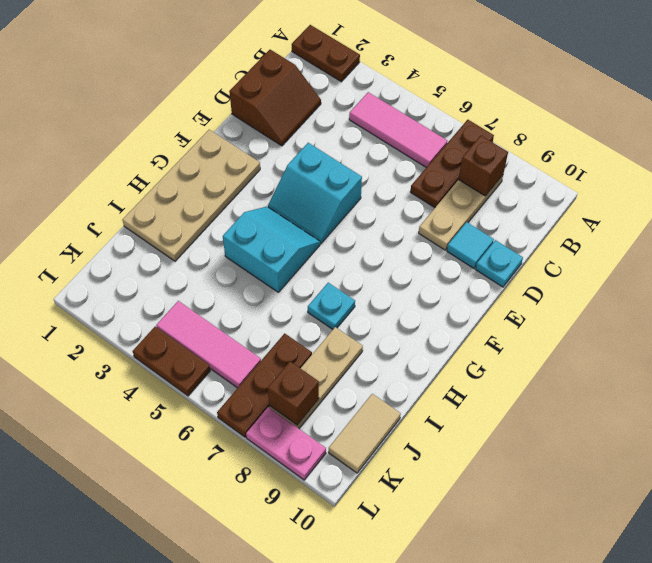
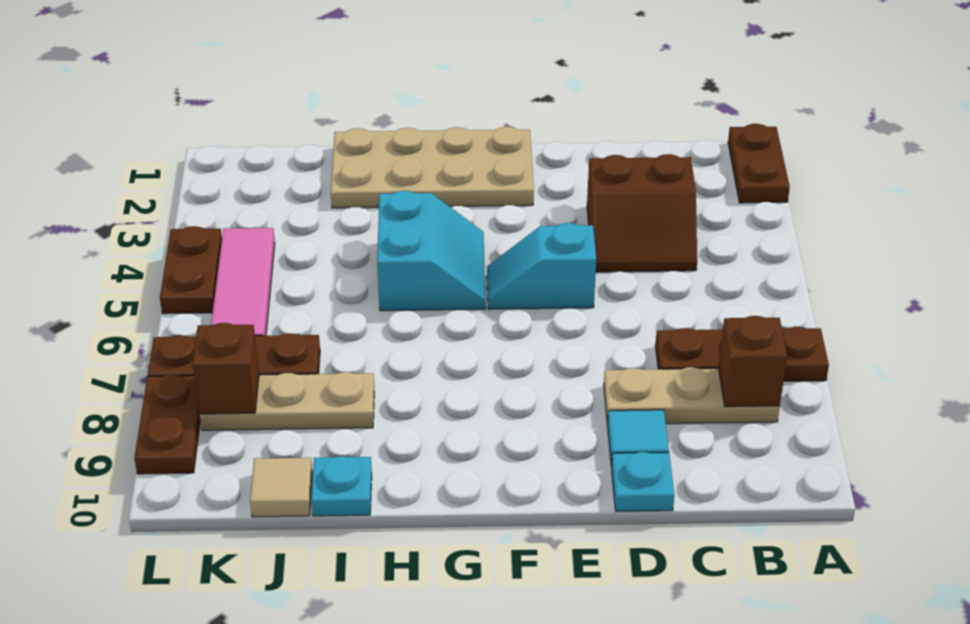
pink 1x3 tile [349,92,447,167] -> none
brown 2x2 slope [229,50,321,146] -> brown 2x2 slope moved to [587,154,697,272]
cyan 2x2 slope [268,143,362,244] -> cyan 1x2 slope [487,223,596,309]
cyan 1x1 plate [308,283,355,329] -> cyan 1x1 plate moved to [311,456,372,516]
tan 1x2 tile [329,394,401,473] -> tan 1x1 tile [250,458,312,517]
pink 1x2 plate [246,407,326,480] -> brown 1x2 plate [134,375,200,474]

